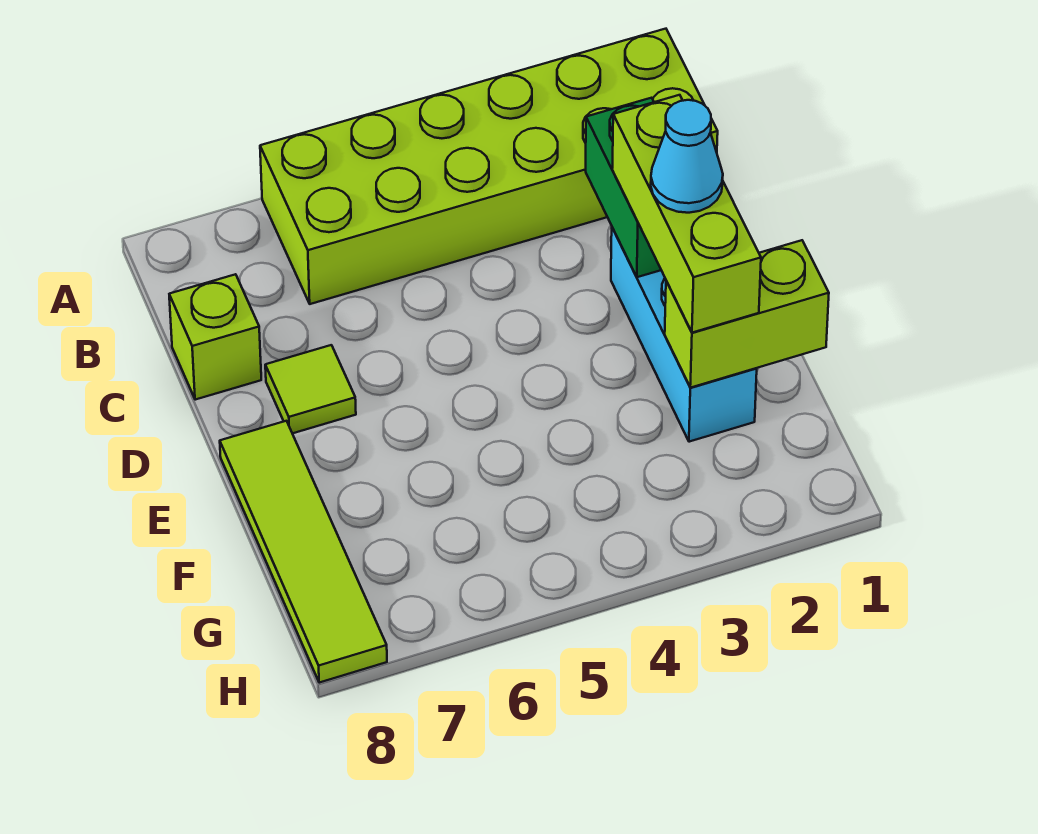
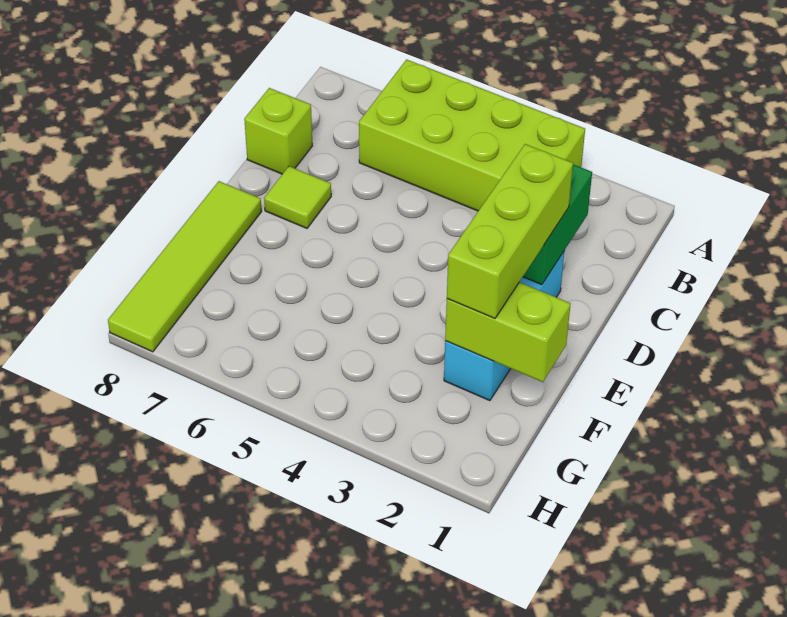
lime 2x6 brick [260,29,718,304] -> lime 2x4 brick [359,60,585,211]
cyan 1x1 cone [651,100,723,213] -> none

